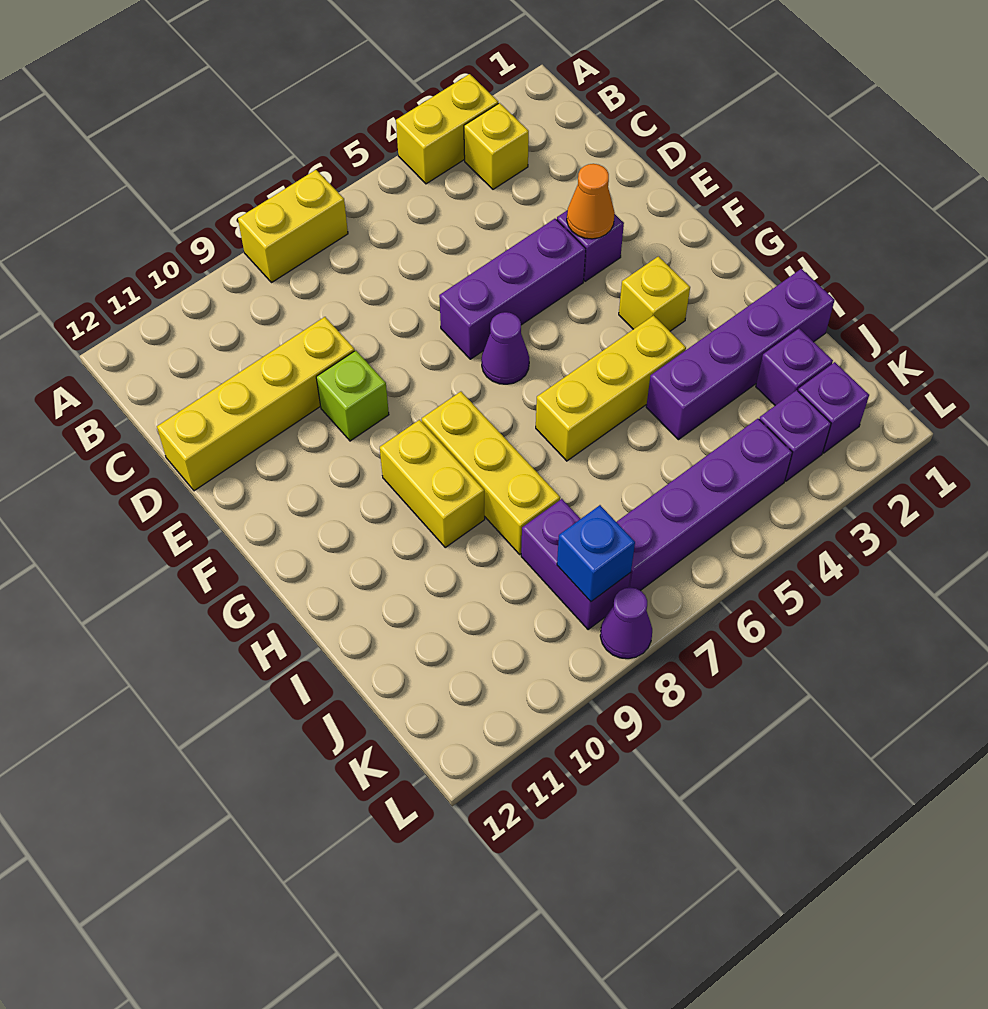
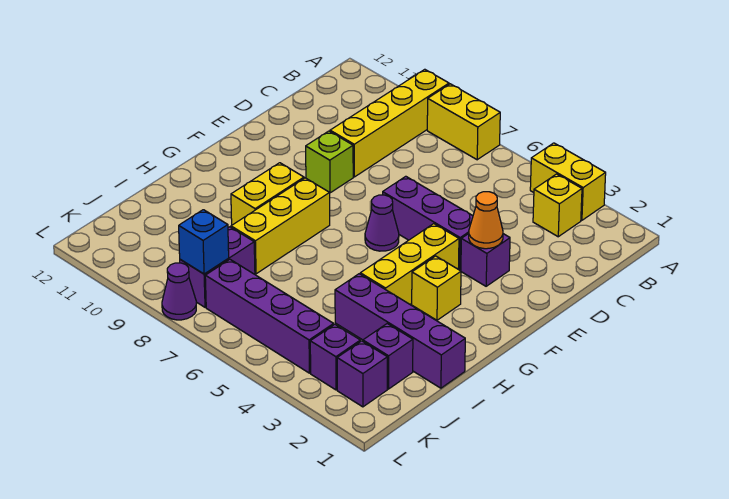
yellow 1x4 brick [157,317,355,491] -> yellow 1x4 brick turned to [330,69,449,177]
yellow 1x3 brick [536,315,686,461] -> yellow 1x3 brick turned to [360,224,459,304]

